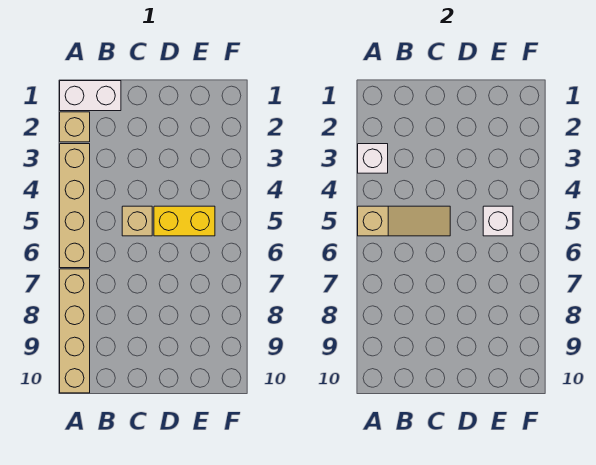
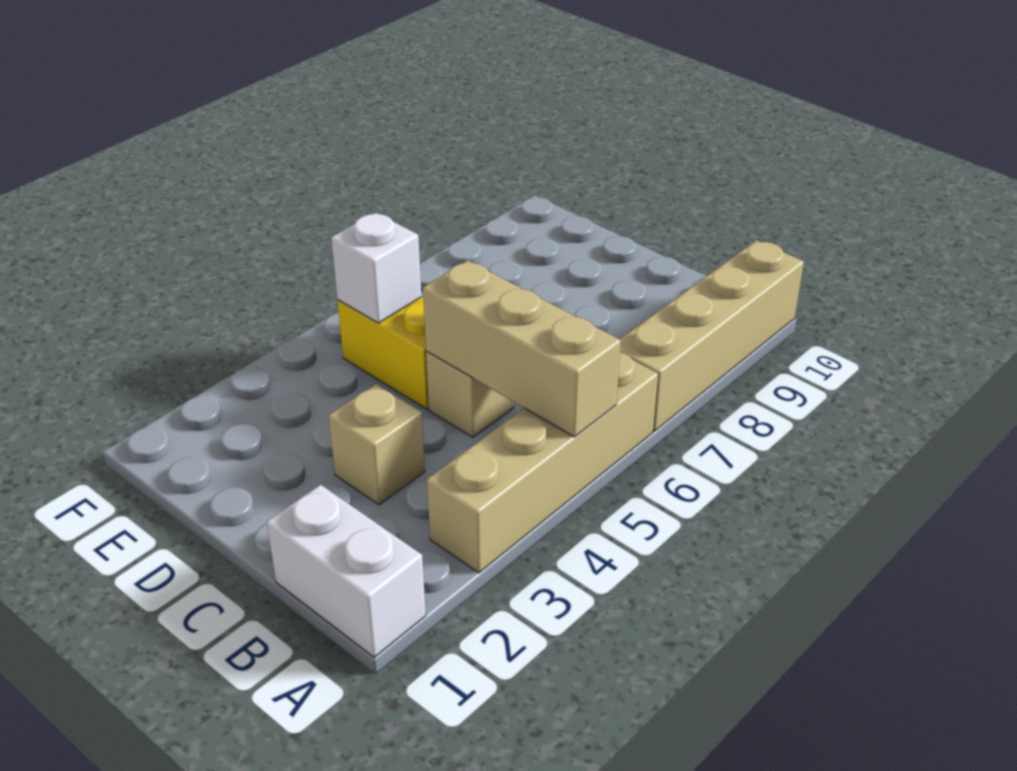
tan 1x1 brick [60,112,90,142] -> tan 1x1 brick moved to [328,384,425,505]
white 1x1 brick [358,144,388,173] -> none
tan 1x3 slope [358,206,450,236] -> tan 1x3 brick [423,260,621,437]

